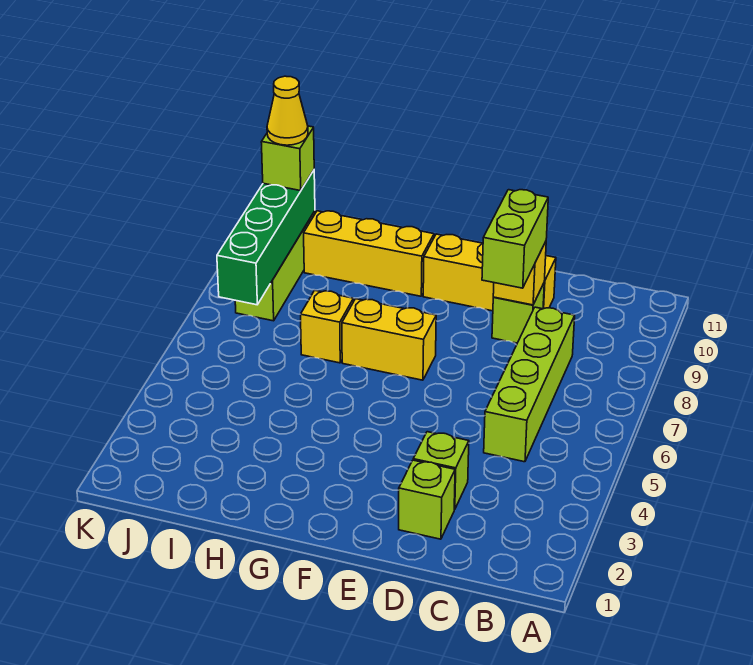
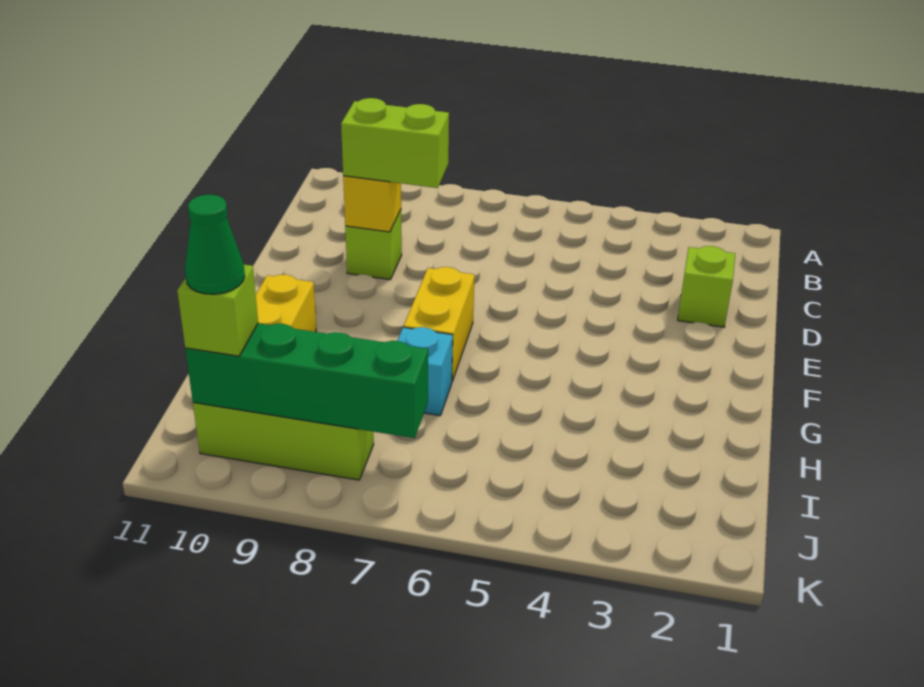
lime 1x4 brick [484,307,575,462] -> none
lime 1x1 brick [413,432,469,510] -> none
yellow 1x3 brick [423,234,556,311] -> none
yellow 1x1 brick [301,290,353,363] -> cyan 1x1 brick [397,327,453,416]
yellow 1x1 cone [267,76,308,145] -> green 1x1 cone [185,195,245,294]

